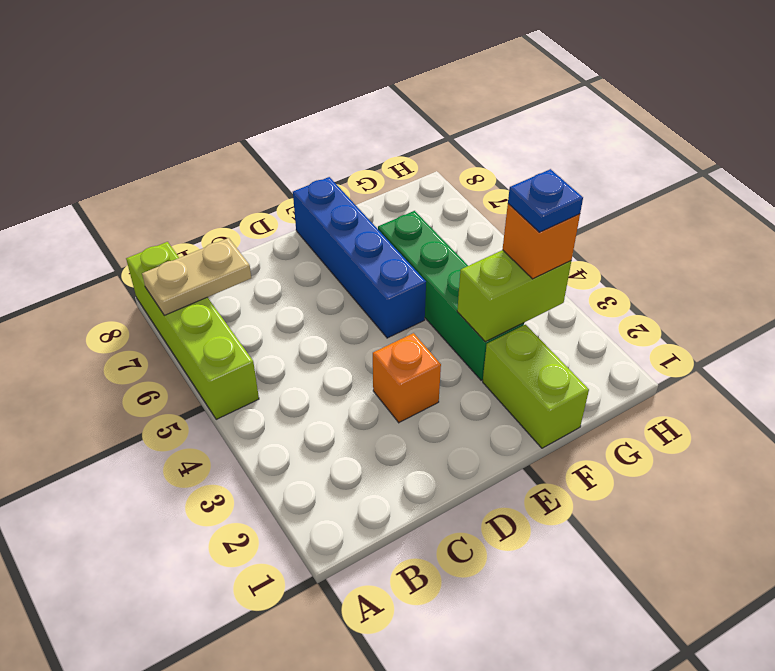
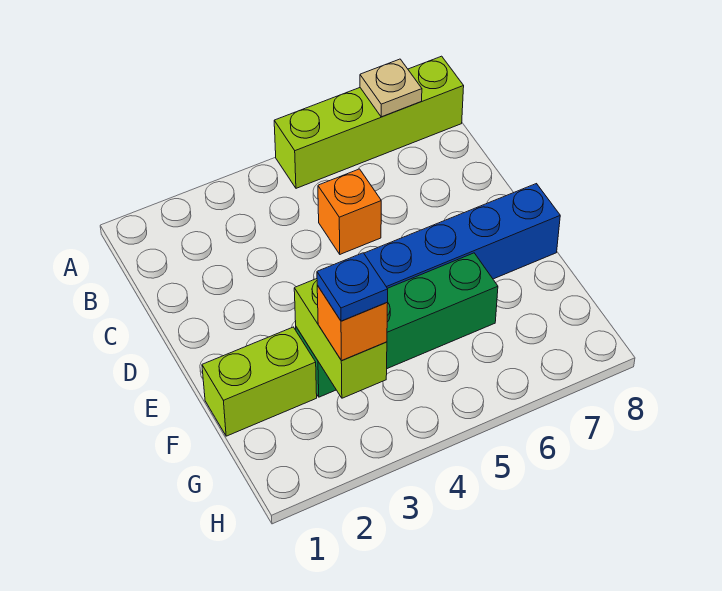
tan 1x2 plate [142,238,251,316] -> tan 1x1 plate [360,59,422,117]
orange 1x1 brick [373,333,441,423] -> orange 1x1 brick moved to [318,169,381,254]

